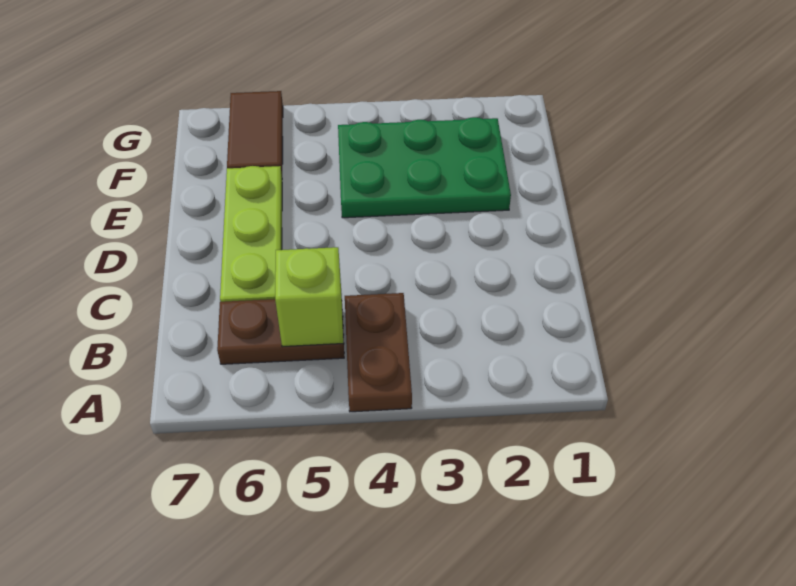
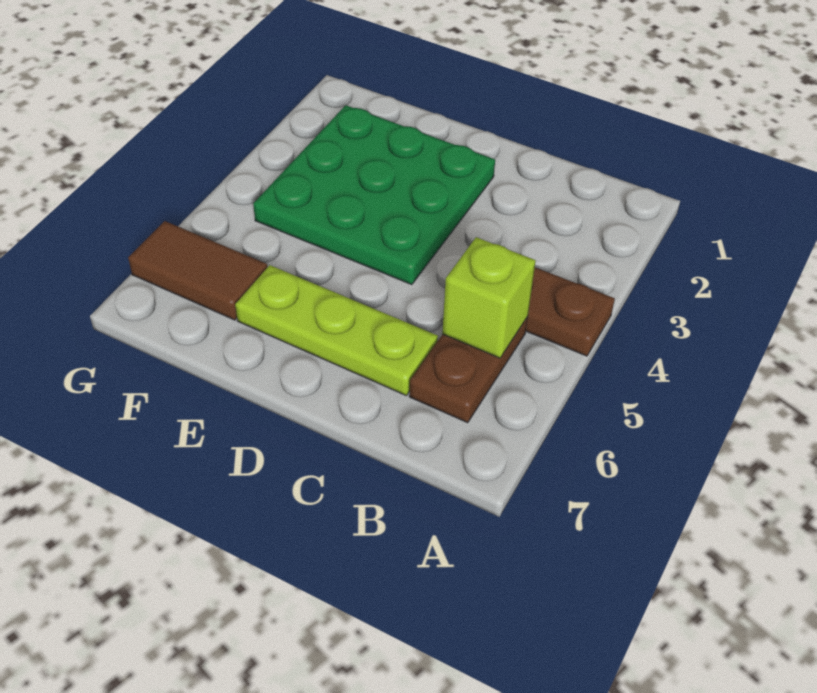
green 2x3 plate [338,117,511,218] -> green 3x3 plate [253,105,495,285]

